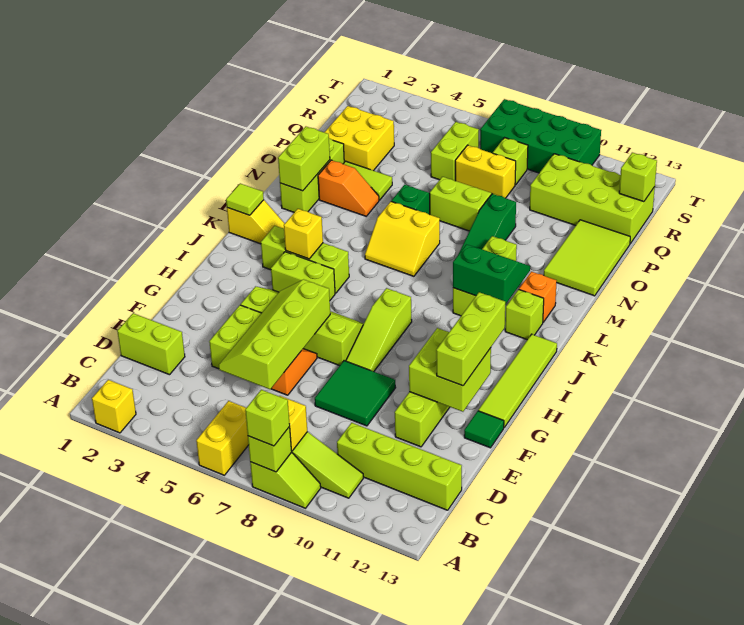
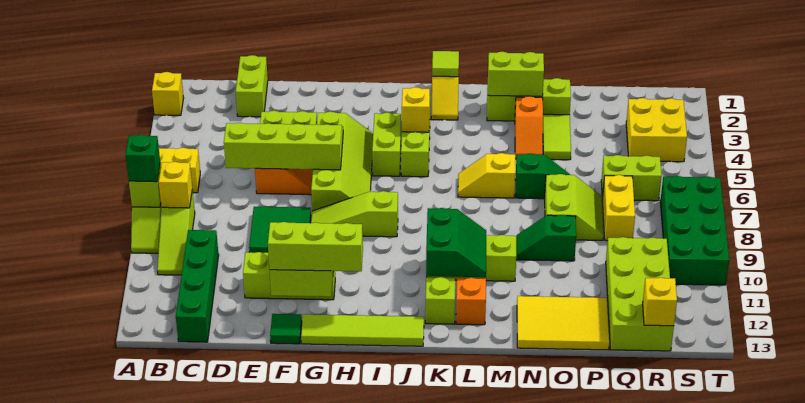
lime 1x1 brick [245,390,290,446] -> green 1x1 brick [126,135,160,182]
lime 1x4 brick [337,423,462,510] -> green 1x4 brick [176,230,219,342]
yellow 2x2 slope [365,202,440,276] -> yellow 1x2 slope [458,153,515,198]
green 1x3 slope [459,194,516,253] -> green 1x2 slope [516,215,576,261]
lime 2x3 tile [544,220,630,296] -> yellow 2x3 tile [517,296,610,350]
yellow 2x2 brick [324,106,394,171] -> yellow 2x2 brick moved to [626,98,687,162]
lime 1x1 brick [493,138,528,185] -> none
lime 1x1 brick [619,153,657,202] -> yellow 1x1 brick [643,278,677,326]

